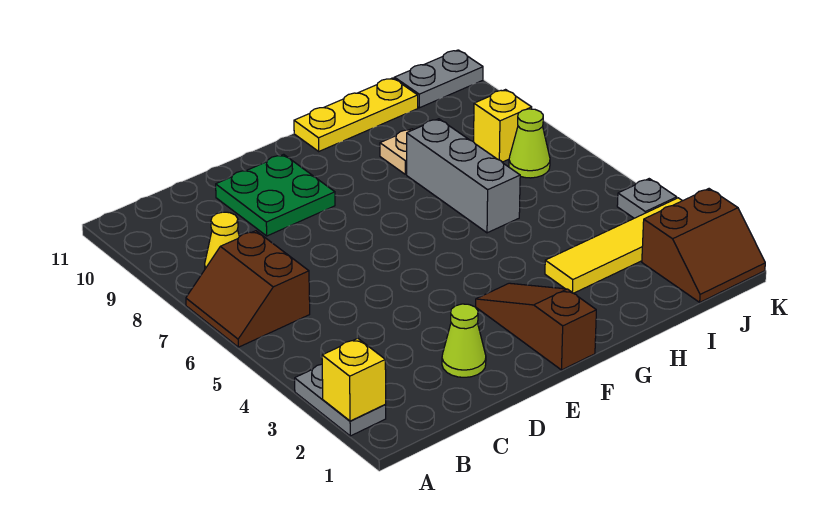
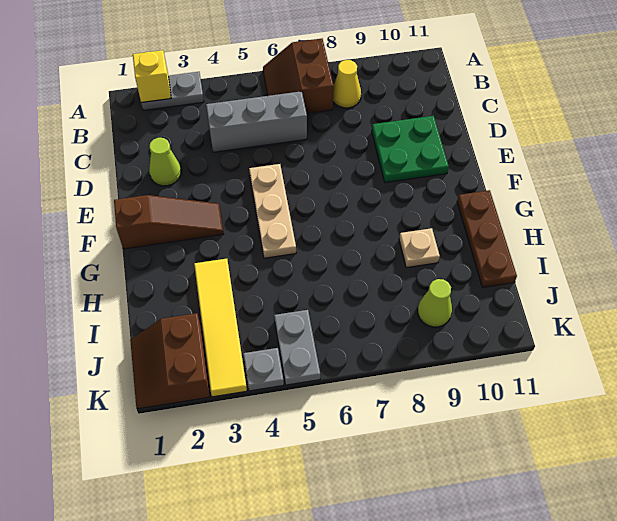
brown 2x2 slope [186,231,310,347] -> brown 2x2 slope turned to [263,39,334,114]
none -> tan 1x3 plate [249,164,296,258]
yellow 1x3 plate [294,78,418,151] -> brown 1x3 plate [457,190,517,288]
grey 1x3 brick [407,119,520,233] -> grey 1x3 brick moved to [206,91,307,152]
lime 1x1 cone [509,109,550,178] -> lime 1x1 cone moved to [418,279,452,327]
yellow 1x1 brick [474,90,532,162] -> none
grey 1x2 plate [394,50,483,108] -> grey 1x2 plate moved to [274,310,320,385]

